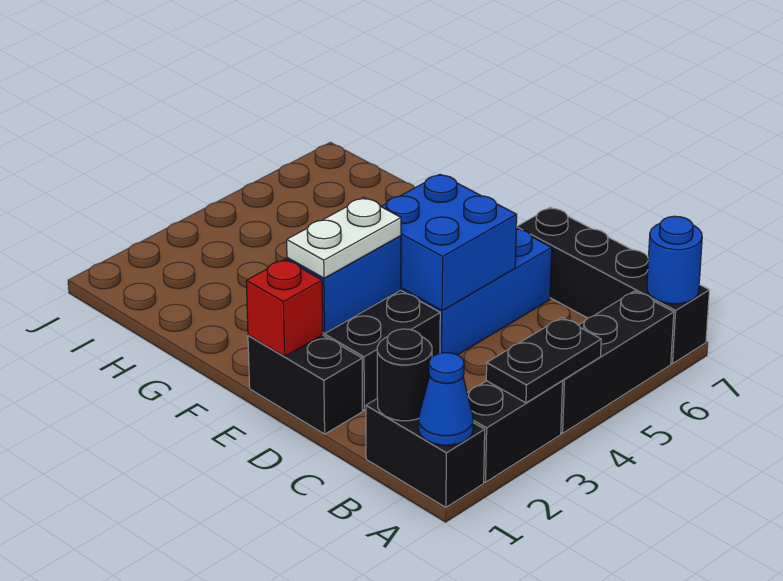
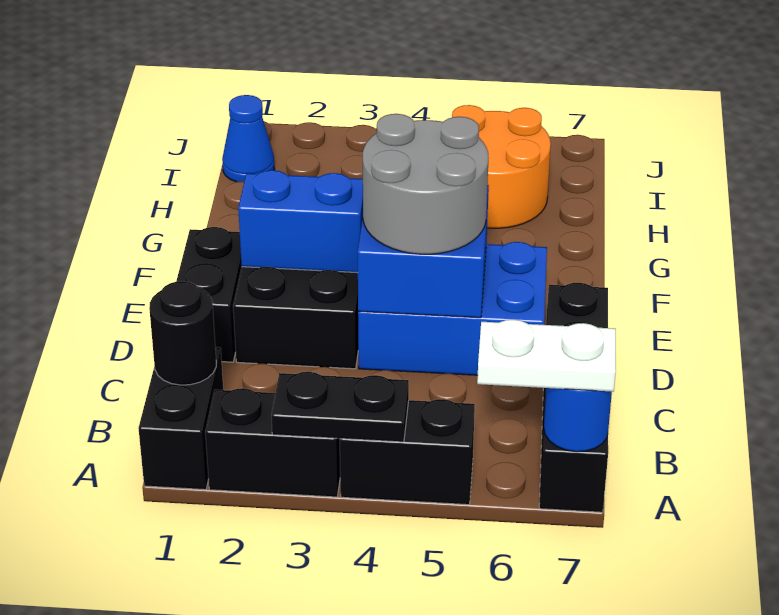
blue 1x1 cone [418,353,473,445] -> blue 1x1 cone moved to [222,95,275,182]
black 1x3 brick [561,291,674,433] -> black 1x2 brick [340,399,475,505]
none -> grey 2x2 round brick [363,114,488,254]
red 1x1 brick [246,259,323,356] -> none
white 1x2 plate [287,198,401,278] -> white 1x2 plate moved to [477,320,616,392]
none -> orange 2x2 round brick [452,105,551,228]

